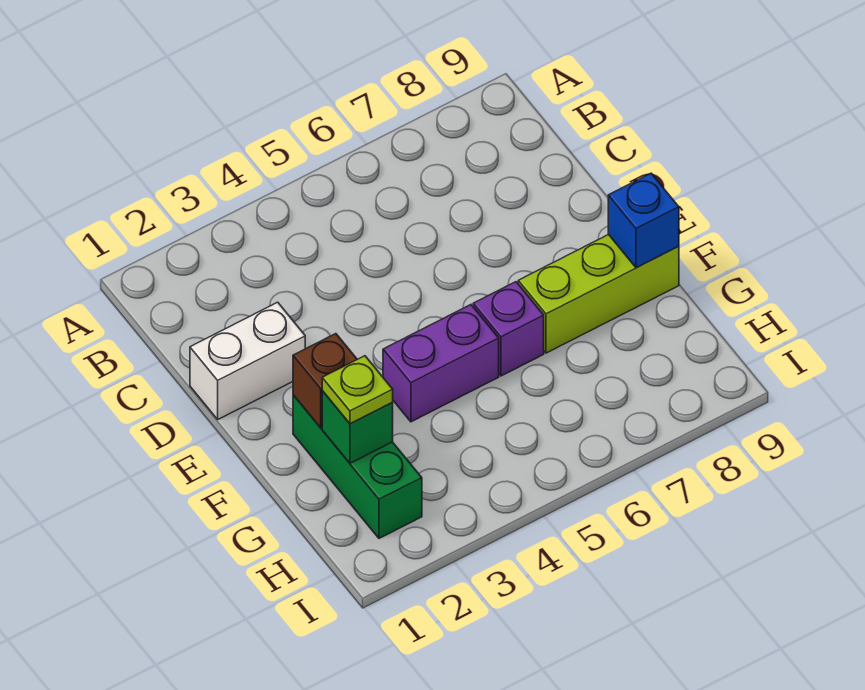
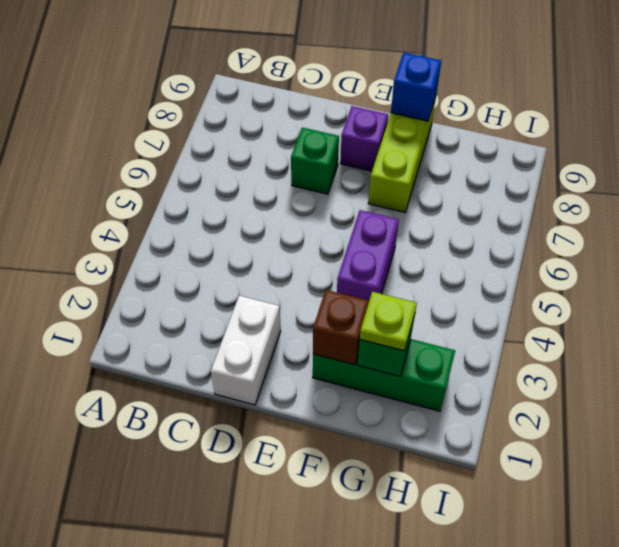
none -> green 1x1 brick [291,127,339,194]
purple 1x1 brick [473,282,544,376] -> purple 1x1 brick moved to [340,106,388,171]

